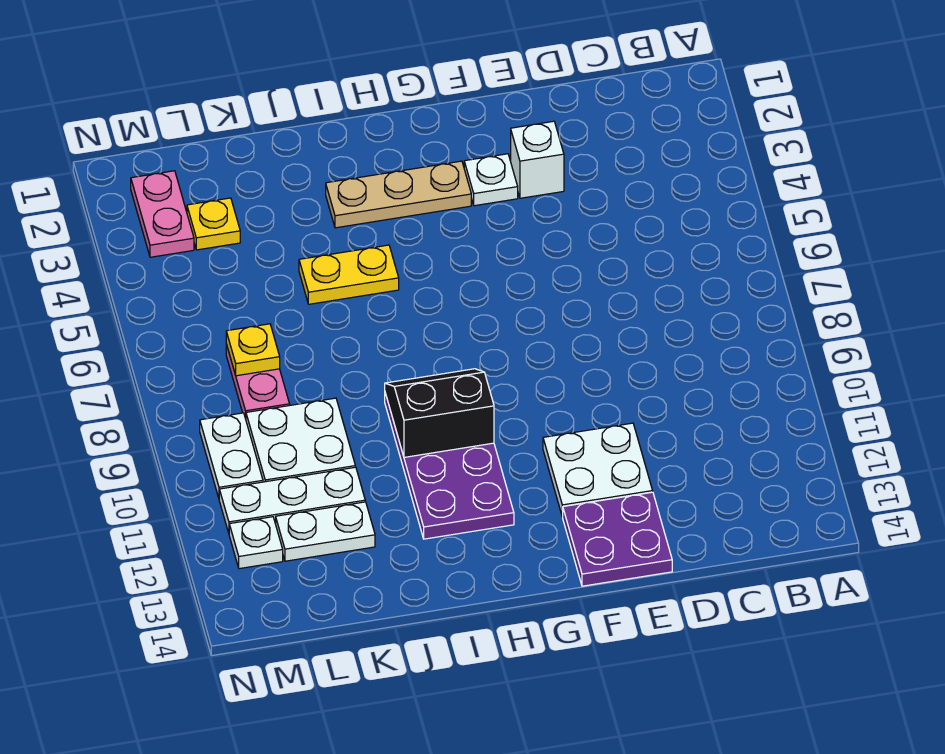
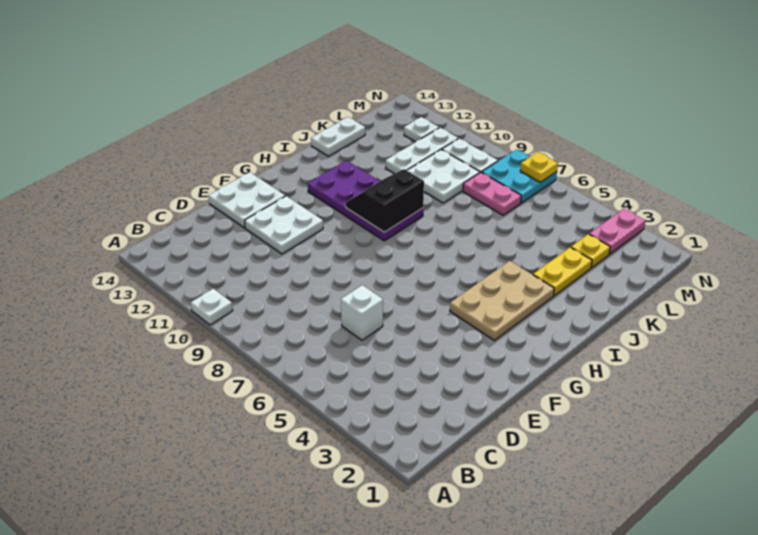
white 1x1 brick [511,121,564,198] -> white 1x1 brick moved to [341,285,383,340]
purple 2x2 plate [563,492,672,586] -> white 2x2 plate [209,172,285,228]
white 1x1 plate [464,154,518,206] -> white 1x1 plate moved to [191,289,233,325]
tan 1x3 plate [326,161,471,228] -> tan 2x3 plate [450,261,554,341]
black 2x2 slope [385,369,494,457] -> black 2x2 slope turned to [346,169,424,232]
yellow 1x2 plate [299,245,399,304] -> yellow 1x2 plate moved to [533,247,592,296]
white 1x2 plate [276,502,375,561] -> white 1x2 plate moved to [311,117,365,156]
yellow 1x1 plate [226,324,280,376] -> yellow 1x1 plate moved to [520,152,558,182]
pink 1x2 plate [131,171,194,257] -> pink 1x2 plate turned to [589,209,645,254]
none -> cyan 2x2 plate [482,150,557,203]

